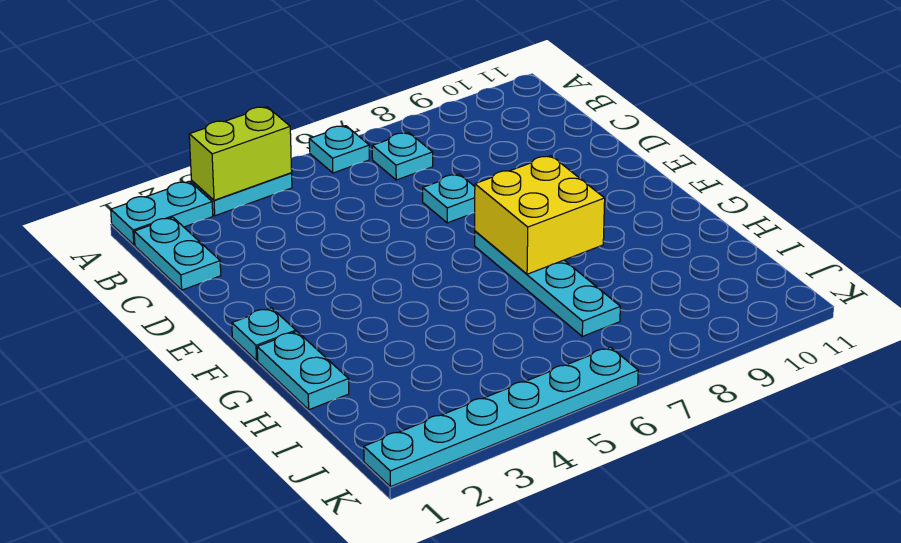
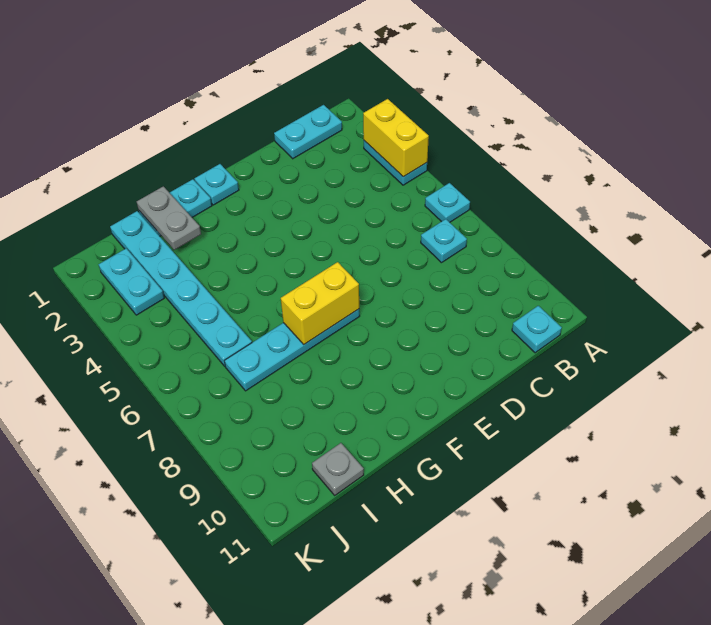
cyan 1x2 plate [111,181,213,245] -> cyan 1x2 plate moved to [98,248,164,315]
lime 1x2 brick [189,107,292,200] -> yellow 1x2 brick [363,99,429,177]
cyan 1x1 plate [423,174,475,223] -> cyan 1x1 plate moved to [512,306,562,353]
yellow 2x2 brick [475,156,605,274] -> yellow 1x2 brick [281,262,359,344]
none -> grey 1x2 plate [137,186,201,250]
none -> grey 1x1 plate [312,443,364,495]
cyan 1x6 plate [364,347,638,487] -> cyan 1x6 plate moved to [110,211,252,366]

